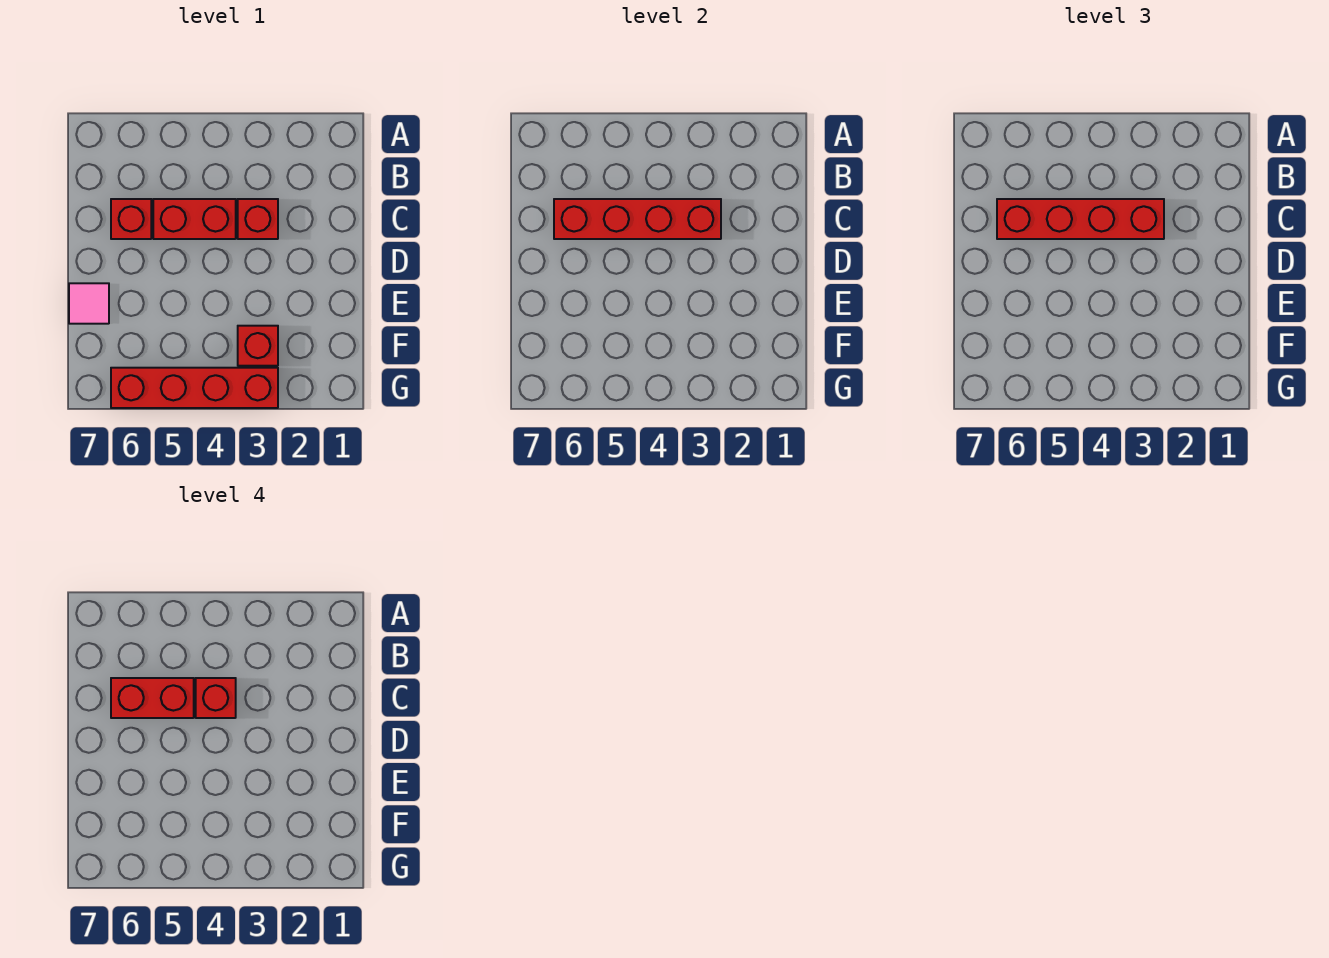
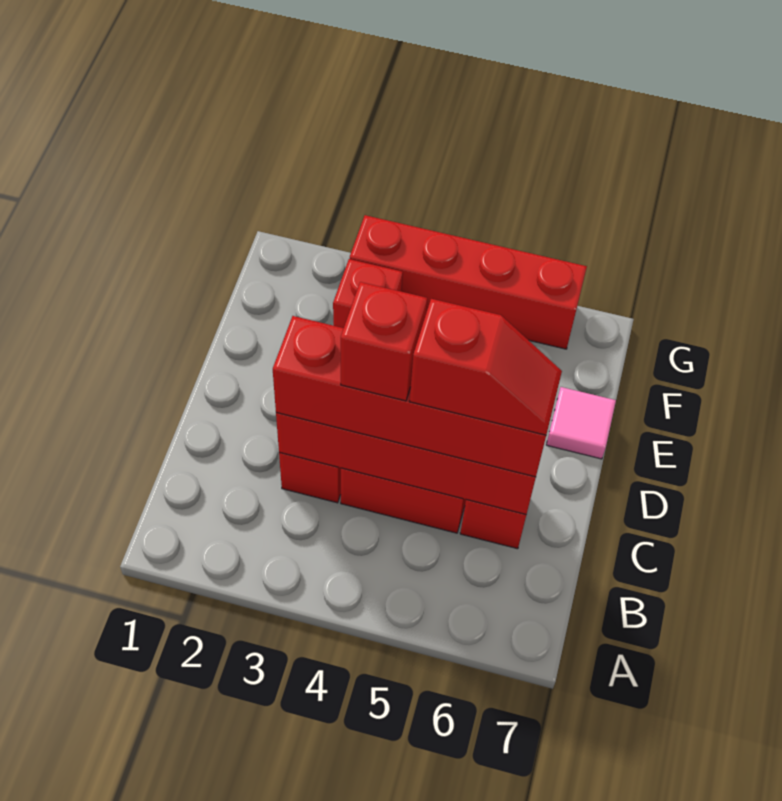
red 1x2 brick [111,678,194,718] -> red 1x2 slope [410,299,562,435]

